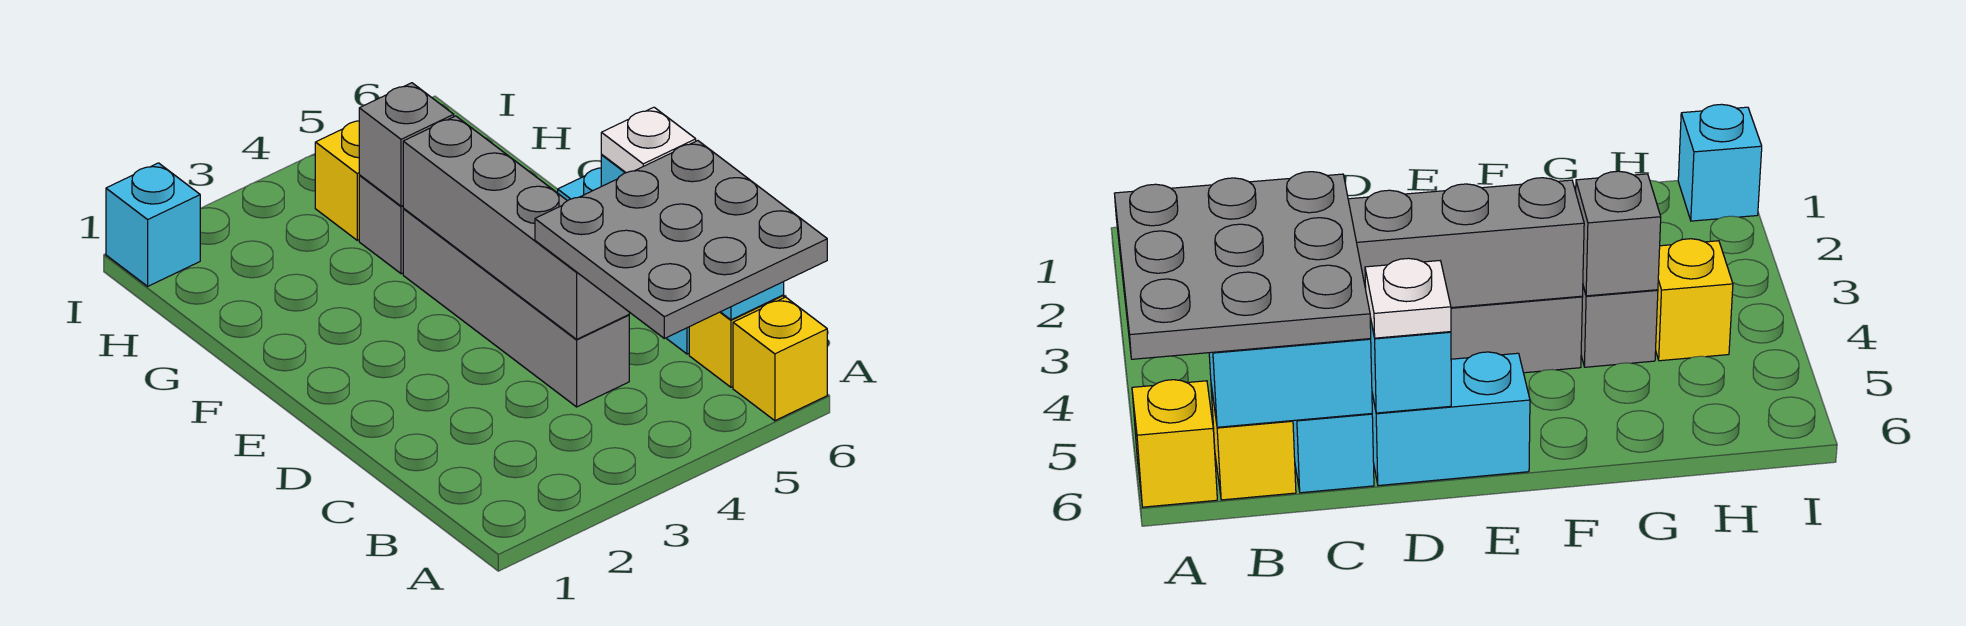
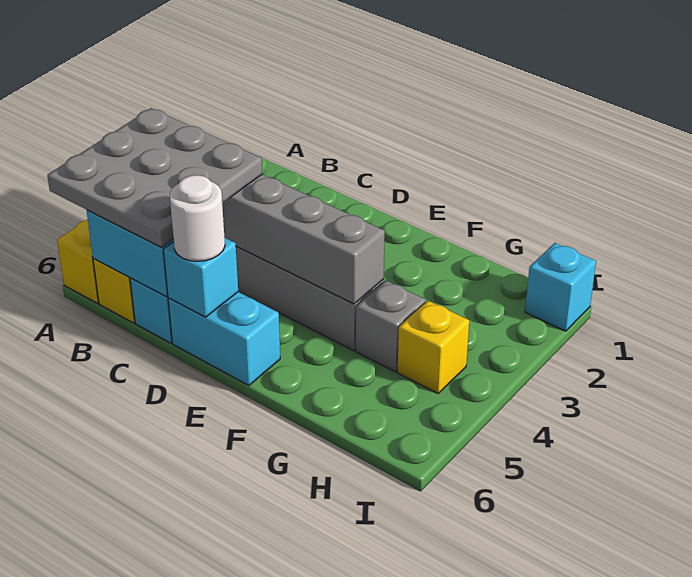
white 1x1 plate [601,107,696,173] -> white 1x1 round brick [170,175,225,261]
grey 1x1 brick [359,83,454,206] -> none

